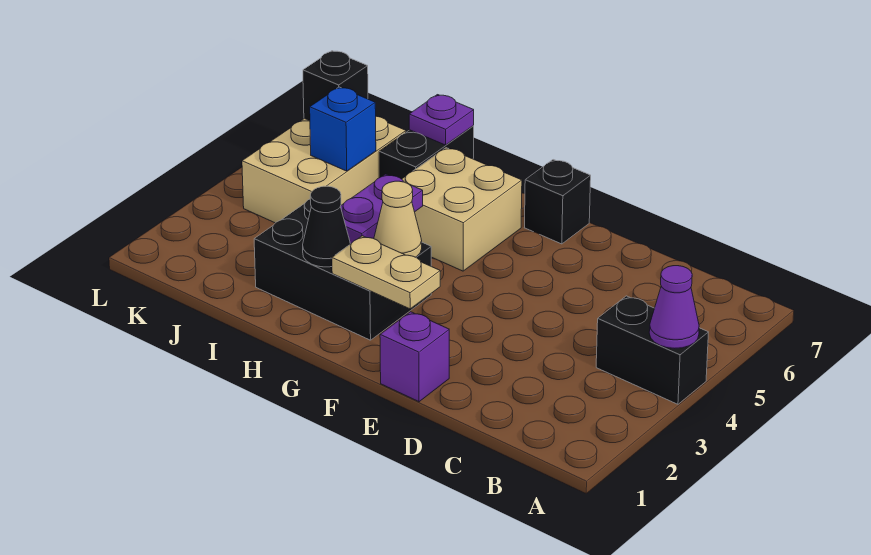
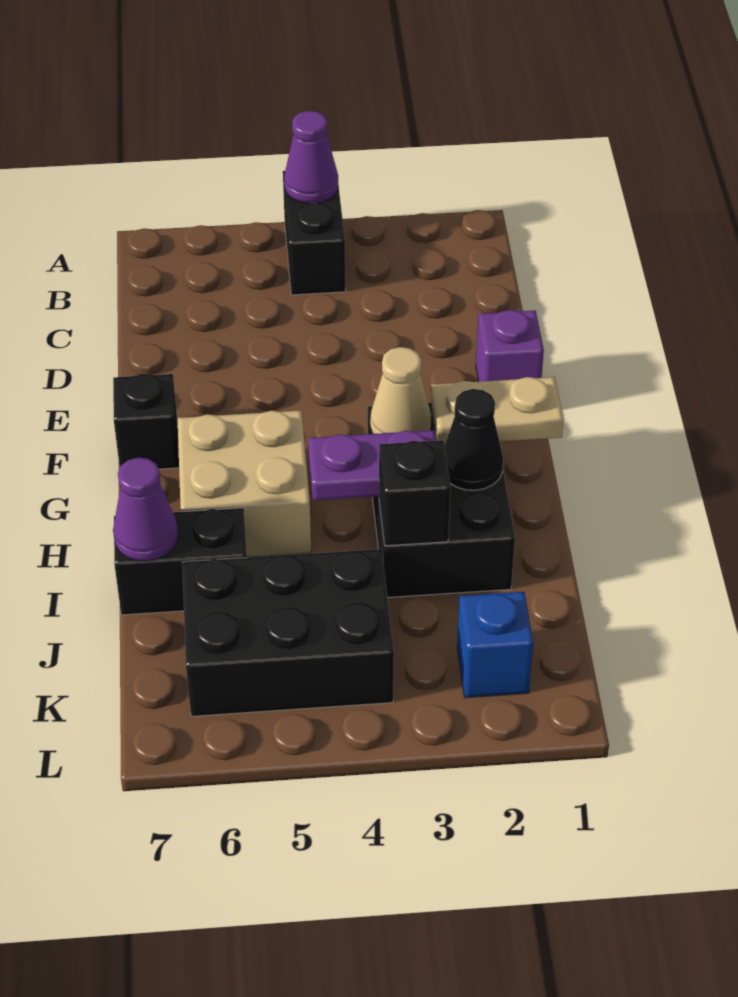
tan 1x2 plate [332,236,440,309] -> tan 1x2 plate turned to [431,377,564,445]
purple 1x1 plate [409,95,474,145] -> purple 1x1 cone [113,458,178,561]
tan 2x3 brick [242,116,406,223] -> black 2x3 brick [182,549,394,716]
blue 1x1 brick [310,87,376,171] -> blue 1x1 brick moved to [457,592,533,698]
black 1x1 brick [303,51,368,121] -> black 1x1 brick moved to [379,440,451,546]

